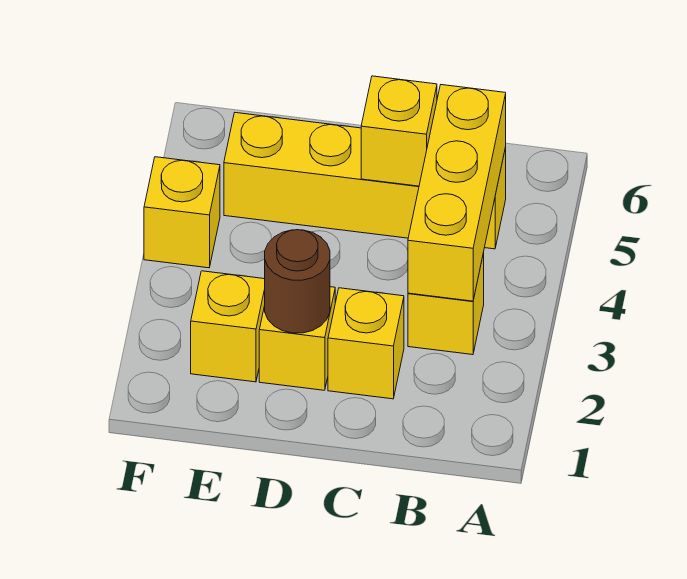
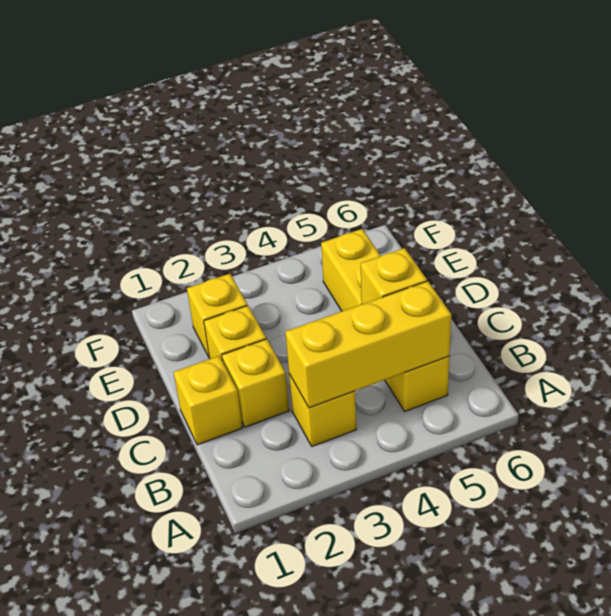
brown 1x1 round brick [265,230,330,333] -> none
yellow 1x1 brick [144,157,220,268] -> yellow 1x1 brick moved to [174,356,242,445]

